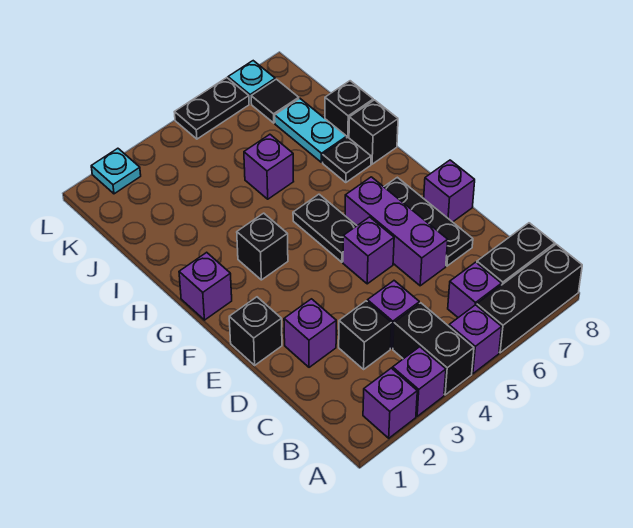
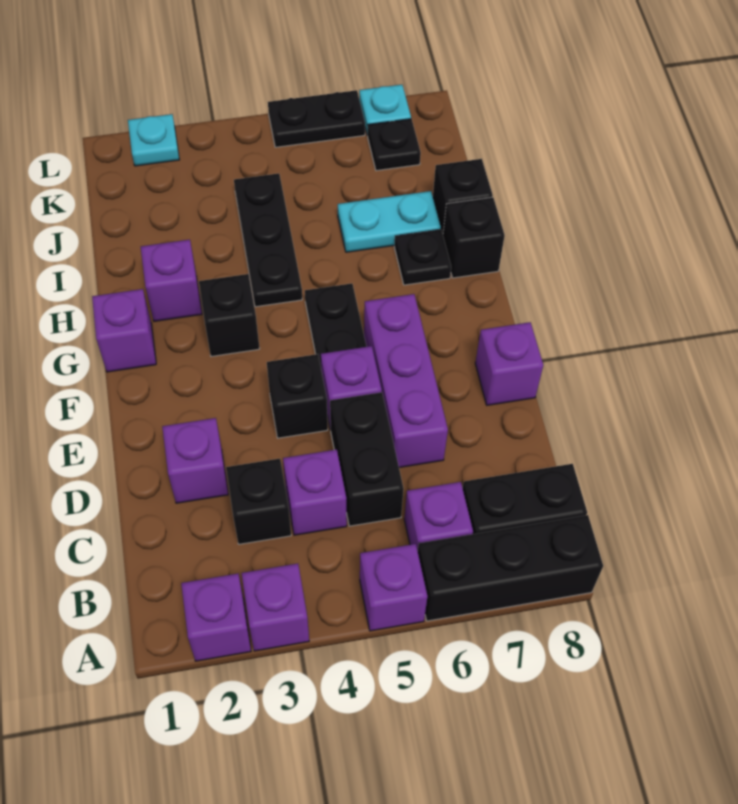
black 1x2 brick [393,303,474,395] -> black 1x2 brick moved to [330,392,404,526]
black 1x3 plate [384,177,473,266] -> black 1x3 plate moved to [234,173,302,307]
black 1x1 brick [229,297,282,365] -> black 1x1 brick moved to [267,354,328,438]
purple 1x1 brick [244,134,294,199] -> purple 1x1 brick moved to [141,240,202,321]
cyan 1x2 plate [275,98,347,162] -> cyan 1x2 plate turned to [338,191,441,252]
black 1x1 tile [251,79,299,123] -> black 1x1 plate [368,119,421,171]

